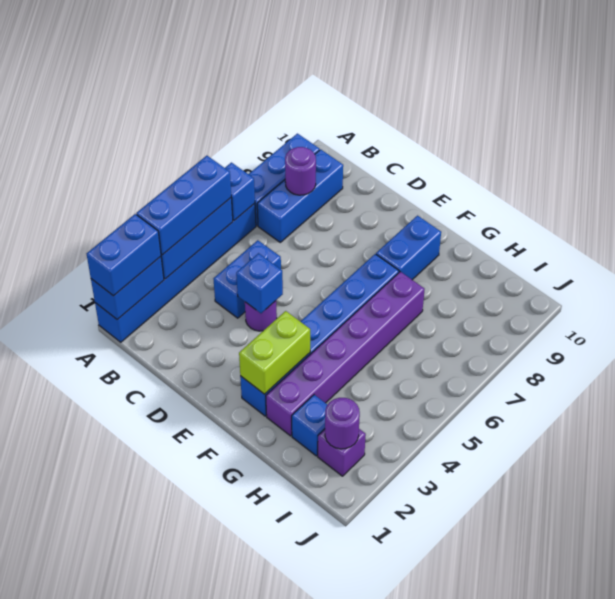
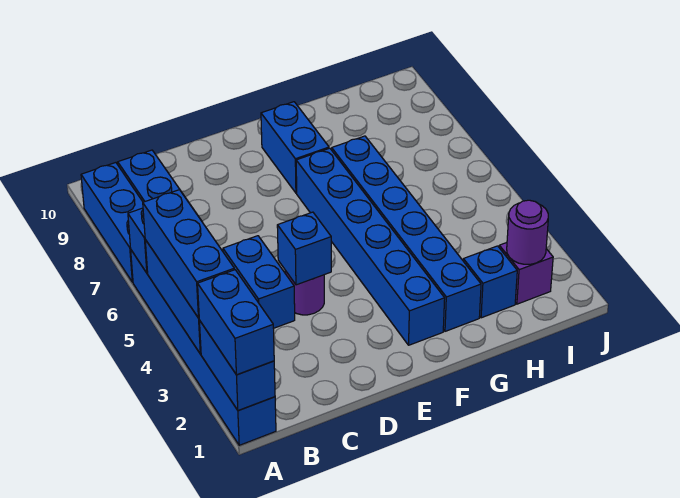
purple 1x1 round brick [285,147,316,195] -> none
lime 1x2 brick [239,311,310,394] -> none
purple 1x6 brick [266,272,425,436] -> blue 1x6 brick [332,136,481,331]

